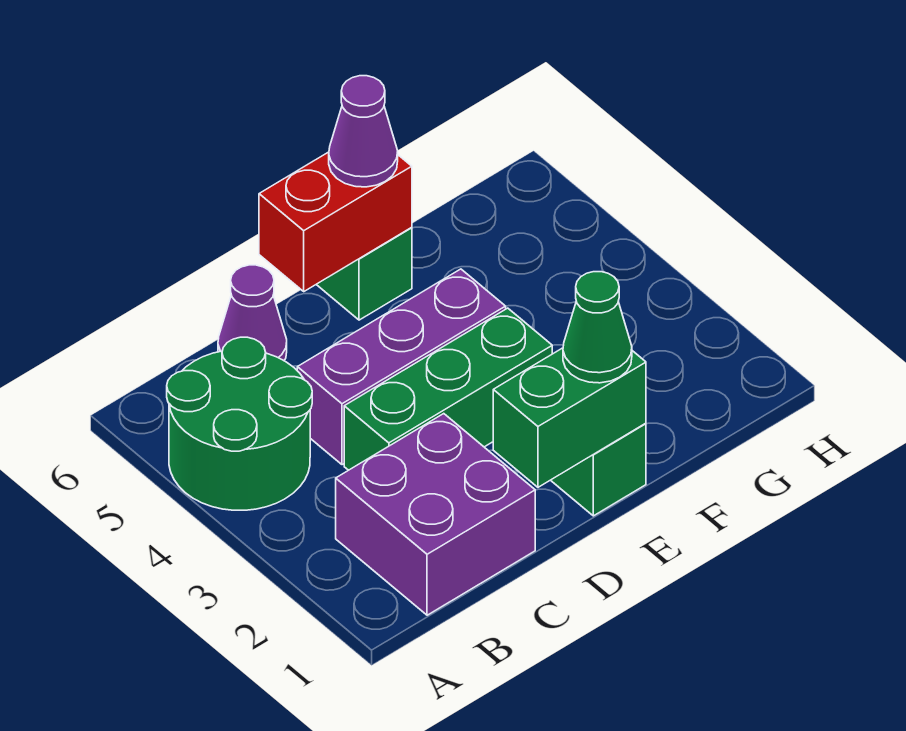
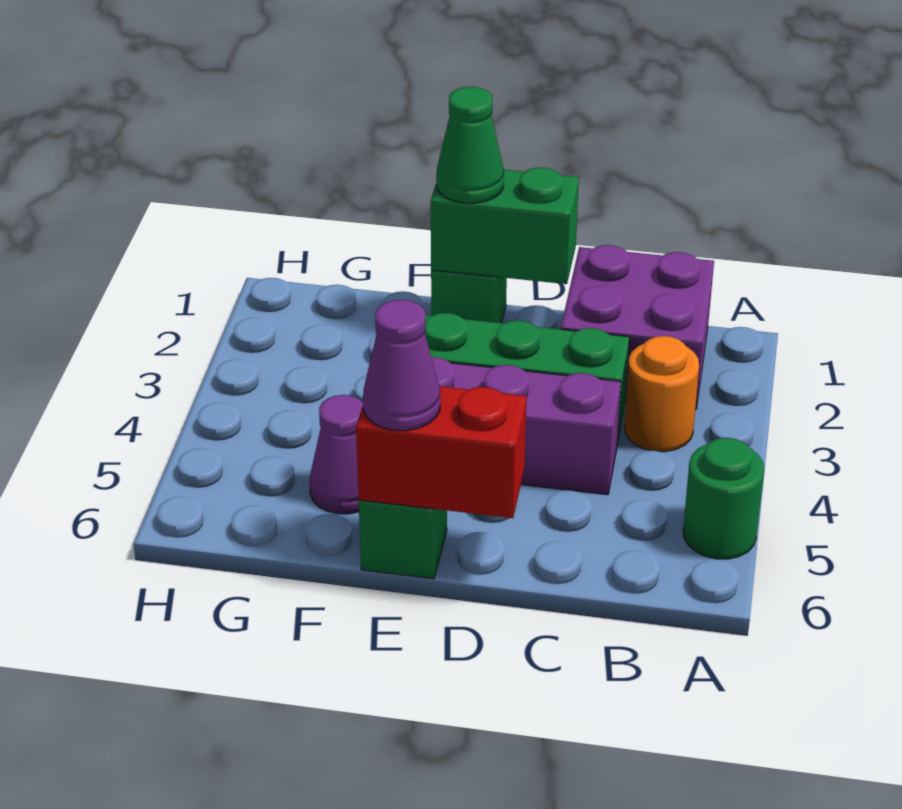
green 2x2 round brick [167,337,312,510] -> green 1x1 round brick [683,438,764,559]
none -> orange 1x1 round brick [624,336,699,452]
purple 1x1 cone [218,265,287,360] -> purple 1x1 cone moved to [309,395,363,514]

